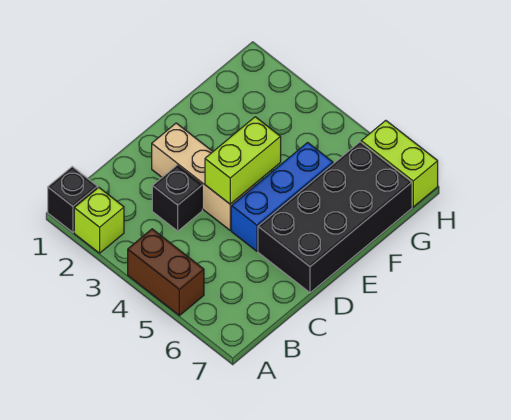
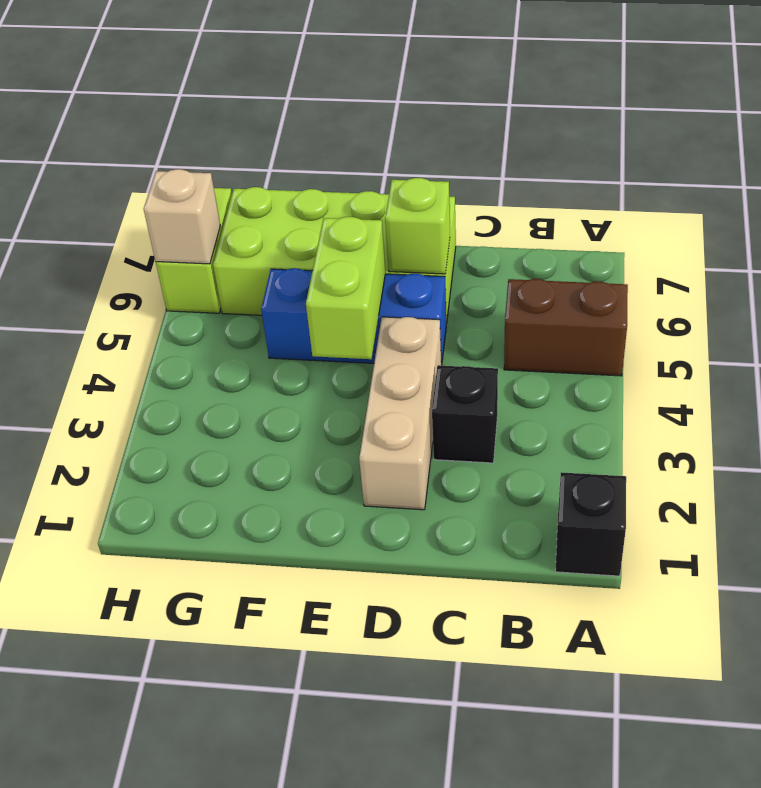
lime 1x1 brick [74,187,124,253] -> lime 1x1 brick moved to [385,178,450,274]
brown 1x2 brick [128,229,204,315] -> brown 1x2 brick turned to [504,279,628,376]
lime 1x2 brick [205,117,281,204] -> lime 1x2 brick turned to [306,217,385,359]
black 2x4 brick [258,142,412,293] -> lime 2x4 brick [213,187,456,324]
none -> tan 1x1 brick [144,169,220,264]

